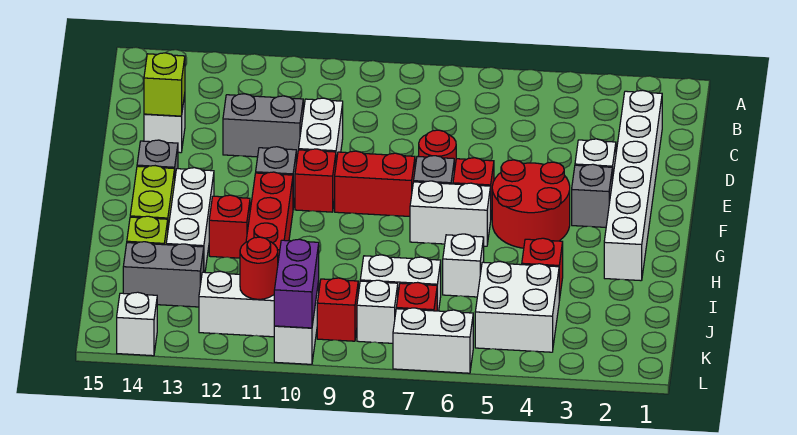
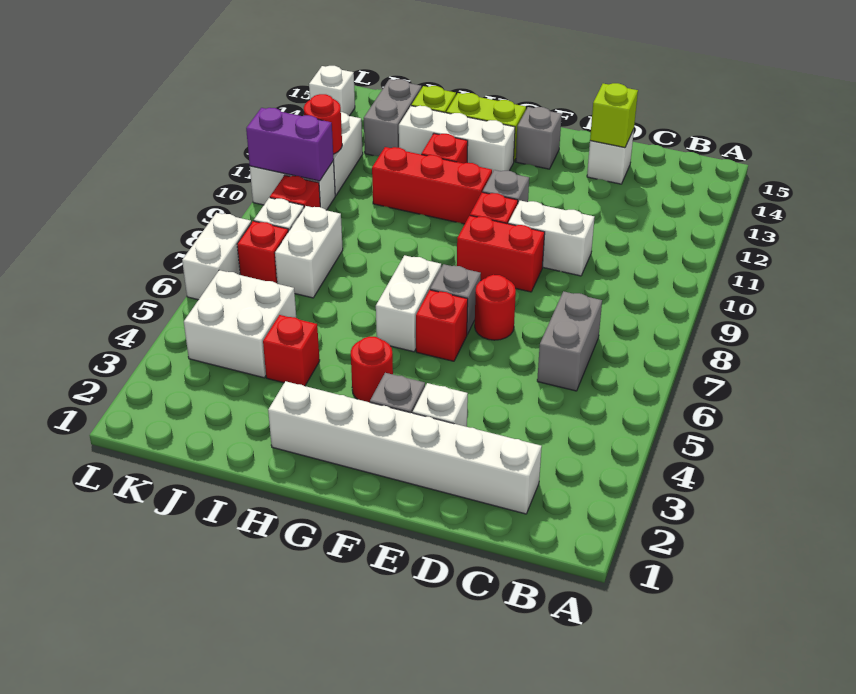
grey 1x2 brick [223,94,303,159] -> grey 1x2 brick moved to [537,291,602,391]
red 2x2 round brick [492,160,570,248] -> red 1x1 round brick [351,337,393,402]
red 1x2 brick [335,151,415,216] -> red 1x2 brick turned to [457,216,545,292]
white 1x1 brick [443,234,484,297] -> none

